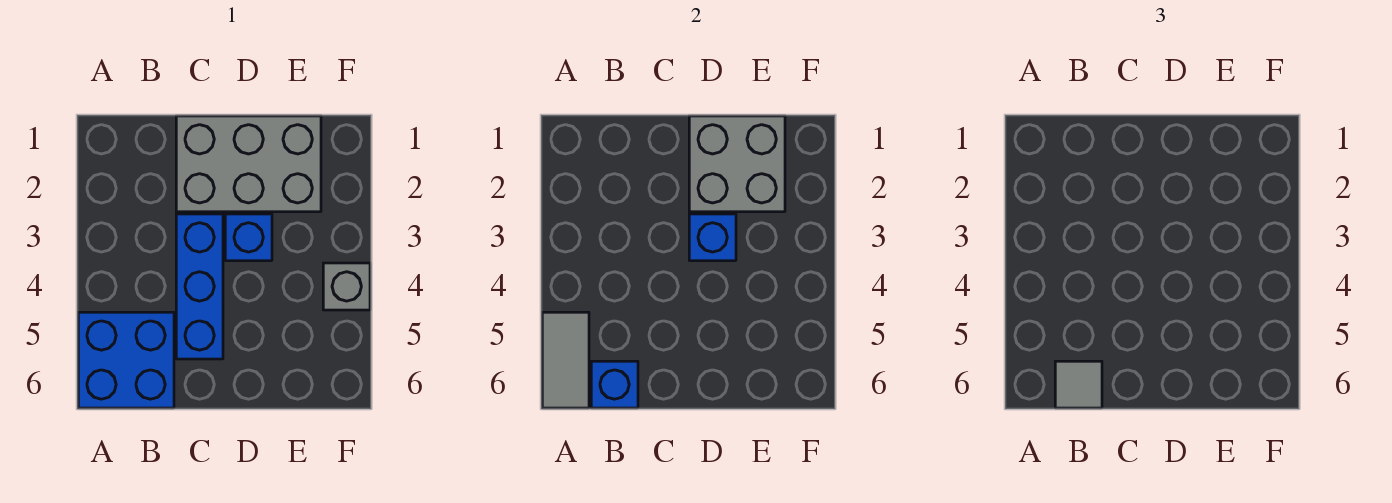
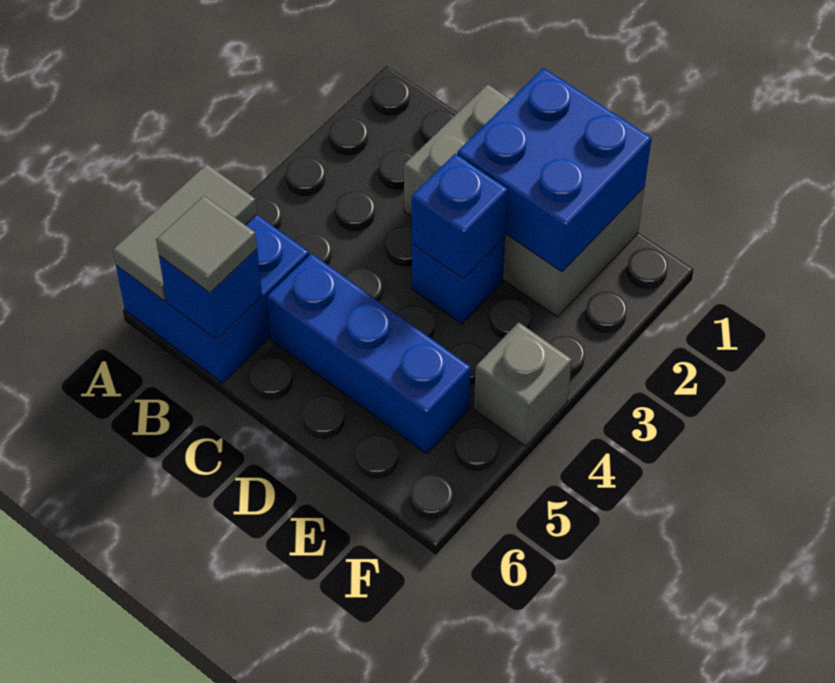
blue 1x3 brick [176,214,223,359] -> blue 1x3 brick turned to [267,254,471,454]
grey 2x2 brick [689,116,785,212] -> blue 2x2 brick [457,68,652,272]

